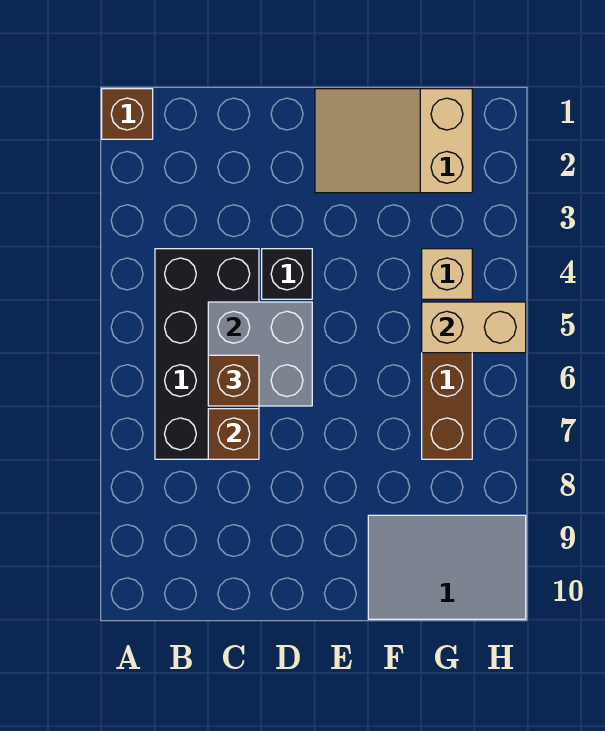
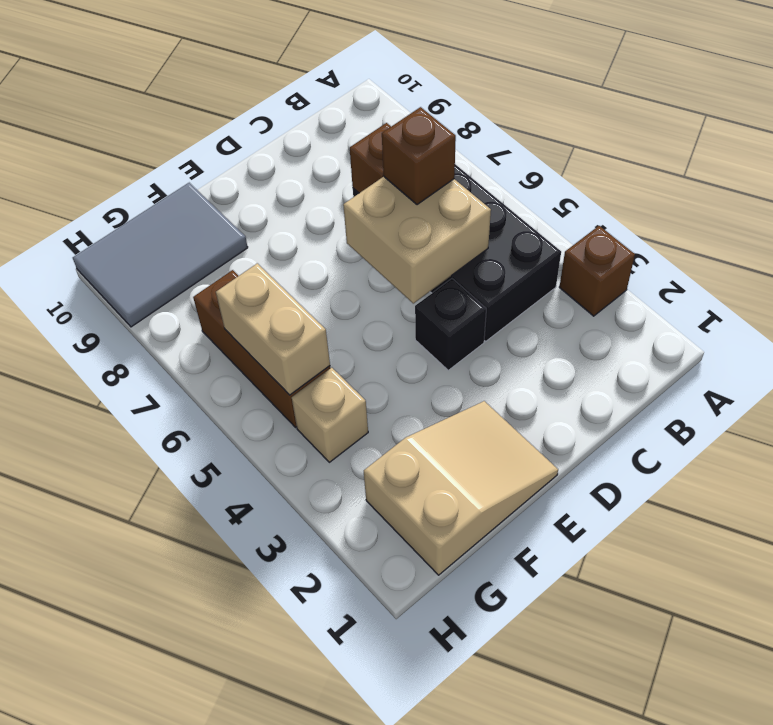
brown 1x1 brick [102,89,153,139] -> brown 1x1 brick moved to [559,226,635,316]
grey 2x2 brick [208,302,312,406] -> tan 2x2 brick [343,177,491,303]
tan 1x2 brick [422,302,526,353] -> tan 1x2 brick turned to [216,263,330,395]

